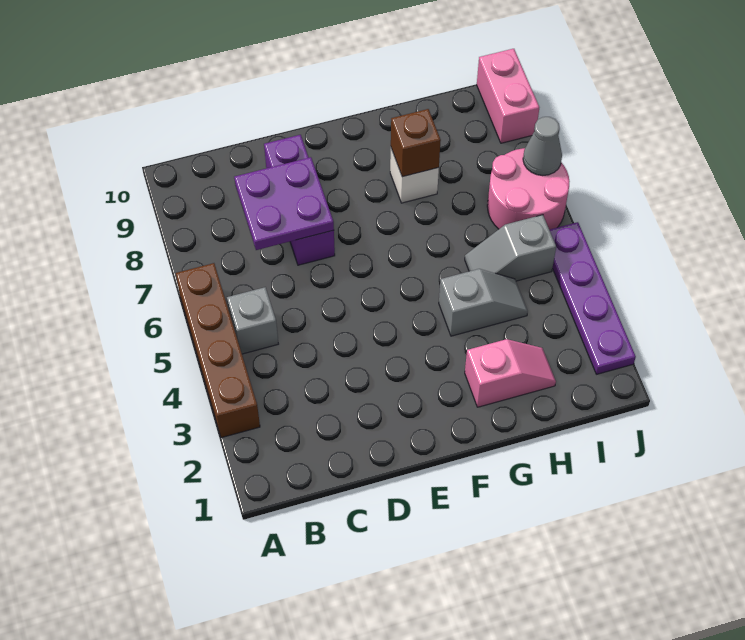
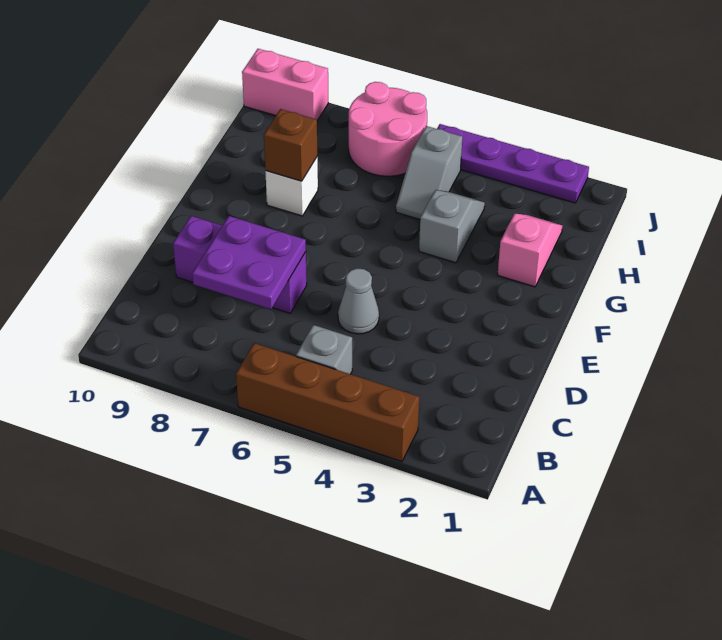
grey 1x1 cone [523,117,562,176] -> grey 1x1 cone moved to [338,268,379,334]

